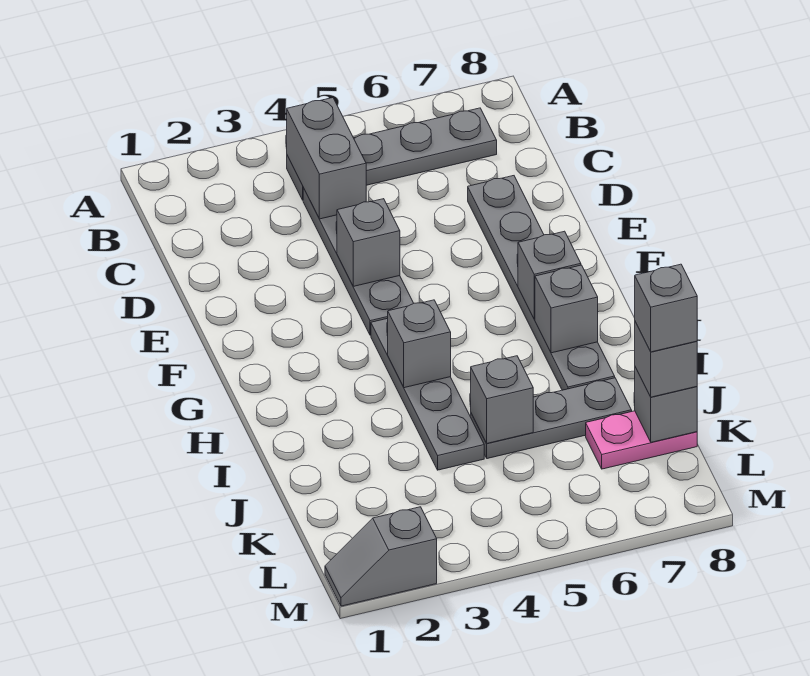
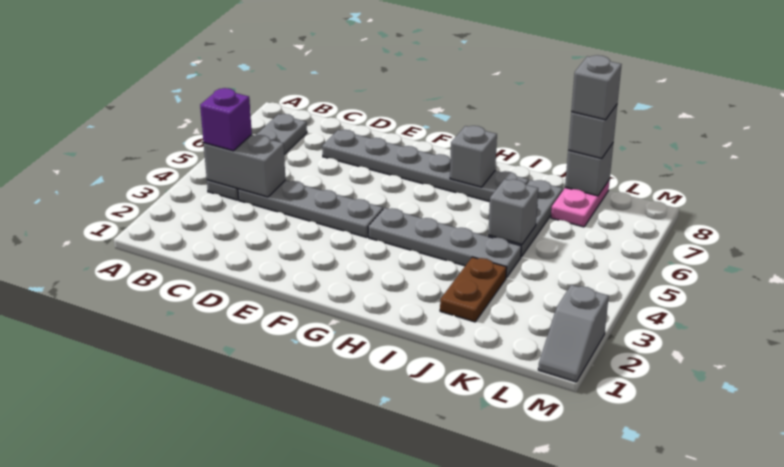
none -> purple 1x1 brick [200,88,252,151]
grey 1x1 brick [337,199,400,286] -> none
grey 1x1 brick [518,231,581,319] -> none
grey 1x1 brick [388,300,451,388] -> none
none -> brown 1x2 plate [440,257,507,322]

